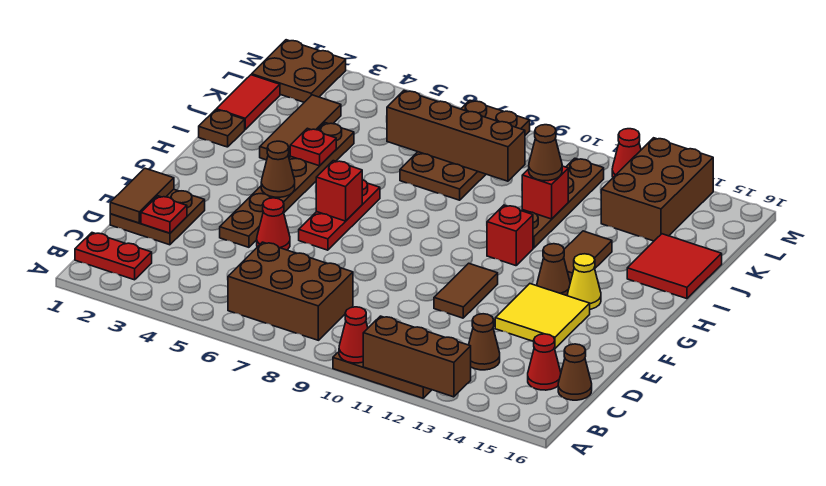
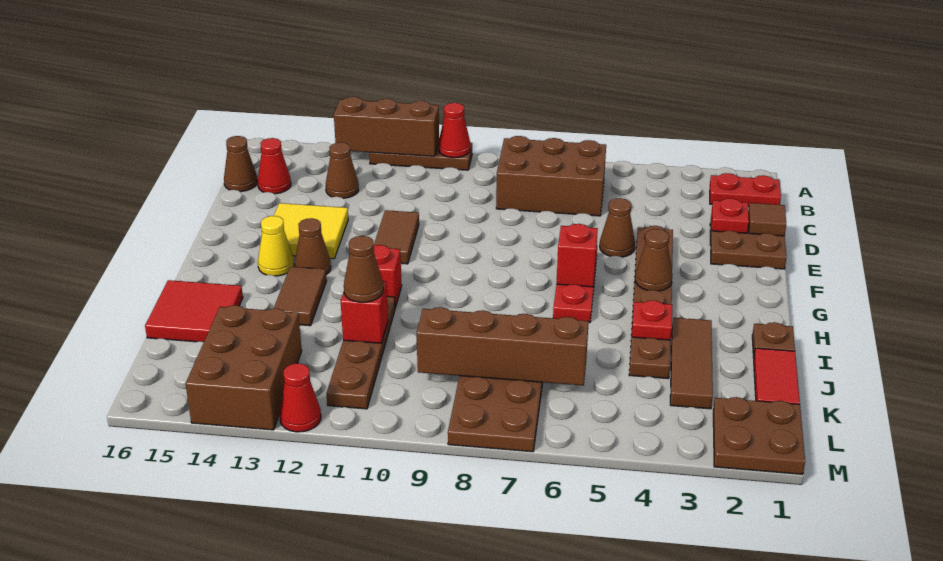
brown 1x2 tile [110,168,174,223] -> brown 1x1 tile [748,203,786,236]
red 1x1 cone [257,198,290,250] -> brown 1x1 cone [600,198,635,257]

